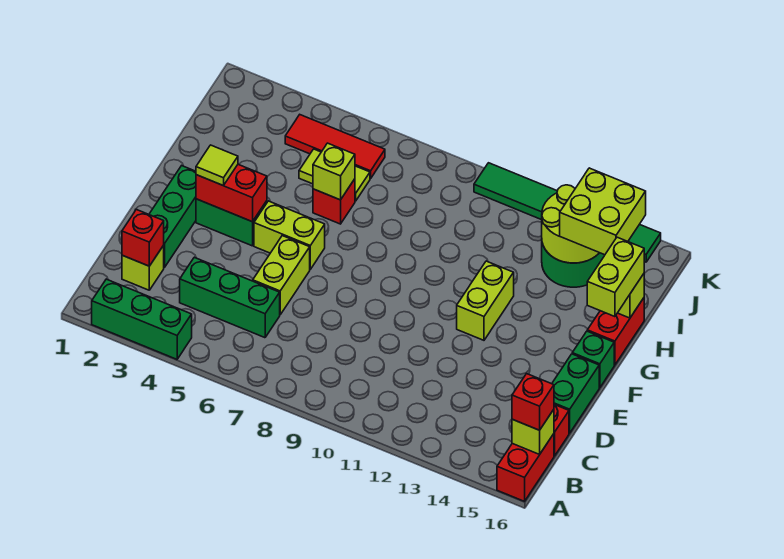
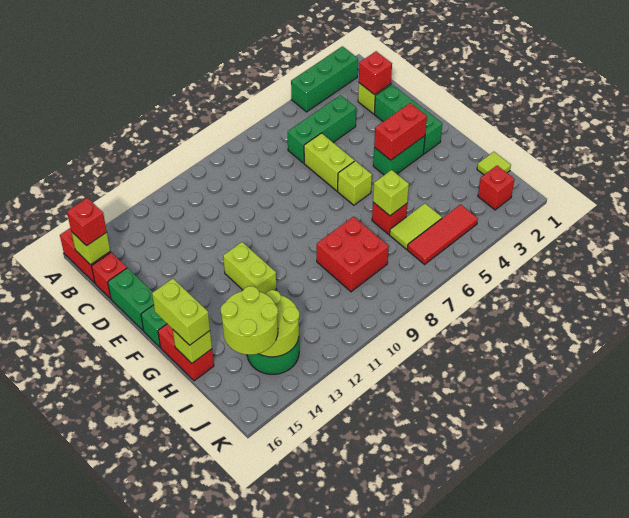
lime 1x1 tile [196,145,238,186] -> lime 1x1 tile moved to [477,152,511,175]
lime 1x2 brick [254,201,325,269] -> lime 1x1 brick [338,161,372,205]
none -> red 2x2 brick [317,217,389,292]
lime 2x2 brick [560,168,646,255] -> lime 2x2 round brick [221,286,278,355]
none -> red 1x1 brick [478,166,514,210]
green 1x6 tile [474,163,661,262] -> none

